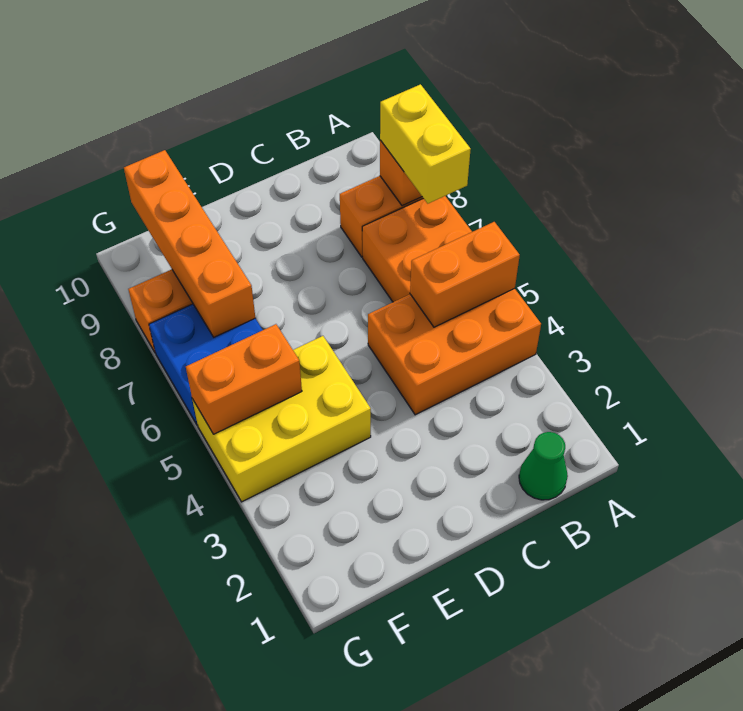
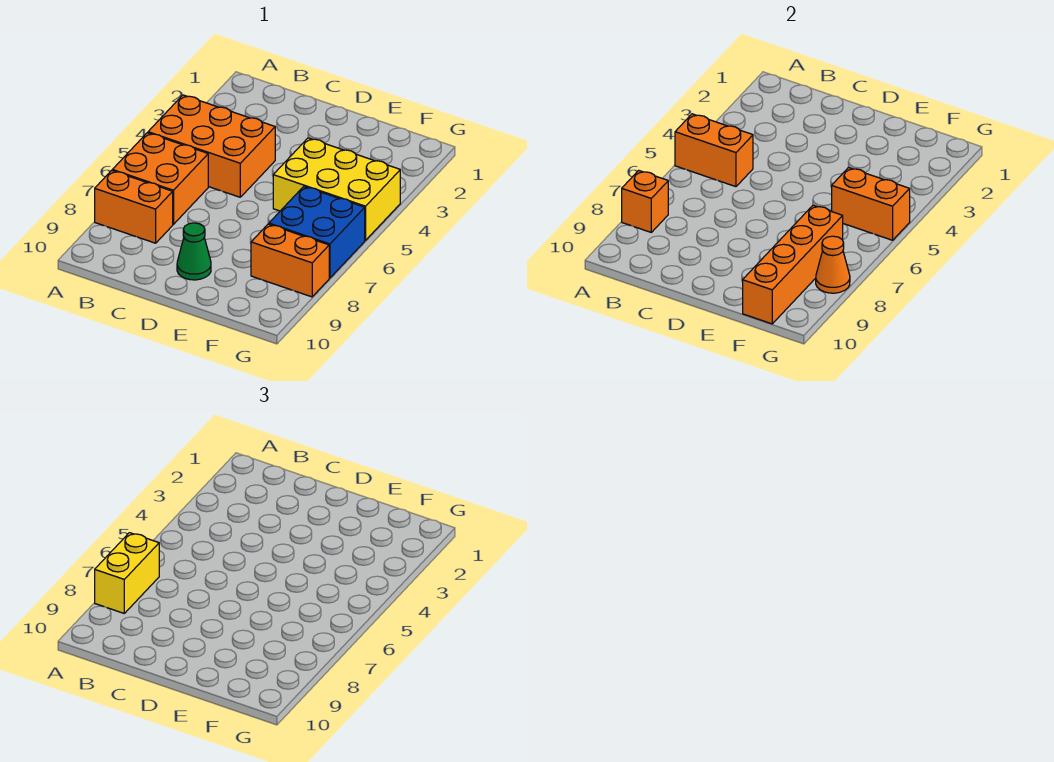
green 1x1 cone [519,432,568,500] -> green 1x1 cone moved to [177,223,211,280]
none -> orange 1x1 cone [816,236,850,293]

